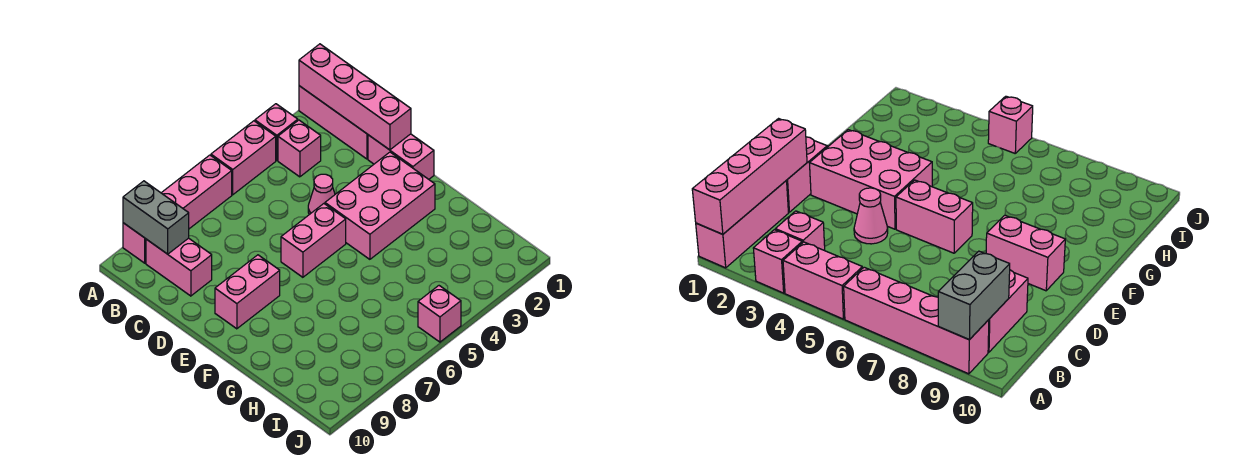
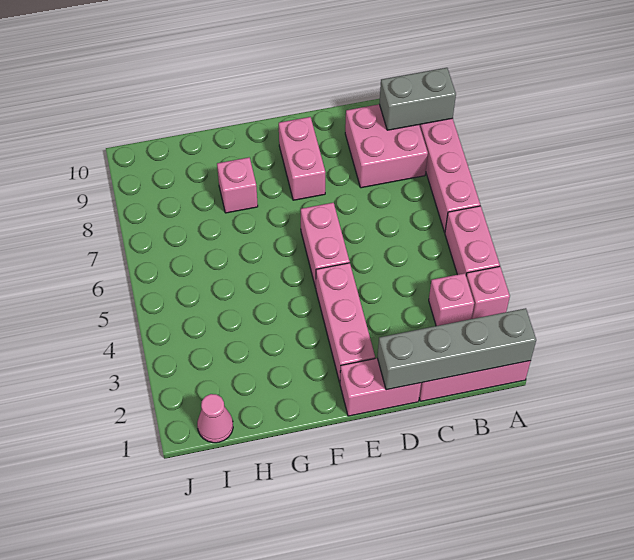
pink 1x4 brick [299,44,411,150] -> grey 1x4 brick [377,308,536,390]
pink 1x2 brick [146,238,212,296] -> pink 2x2 brick [345,104,428,188]
pink 1x1 cone [308,174,335,215] -> pink 1x1 cone moved to [197,394,233,443]
pink 2x3 brick [325,152,435,259] -> pink 1x3 brick [316,263,375,382]
pink 1x1 brick [418,286,461,342] -> pink 1x1 brick moved to [217,157,258,213]

